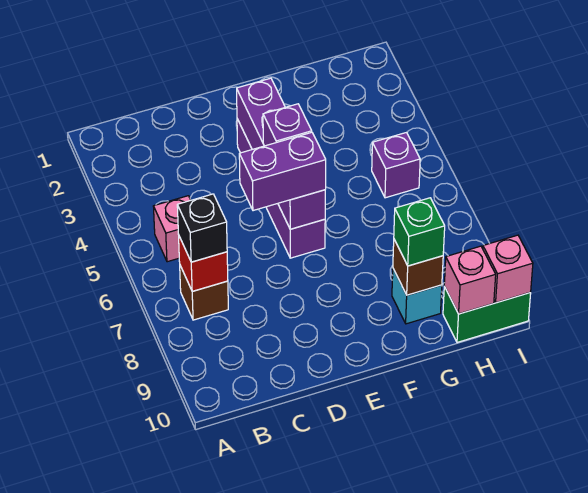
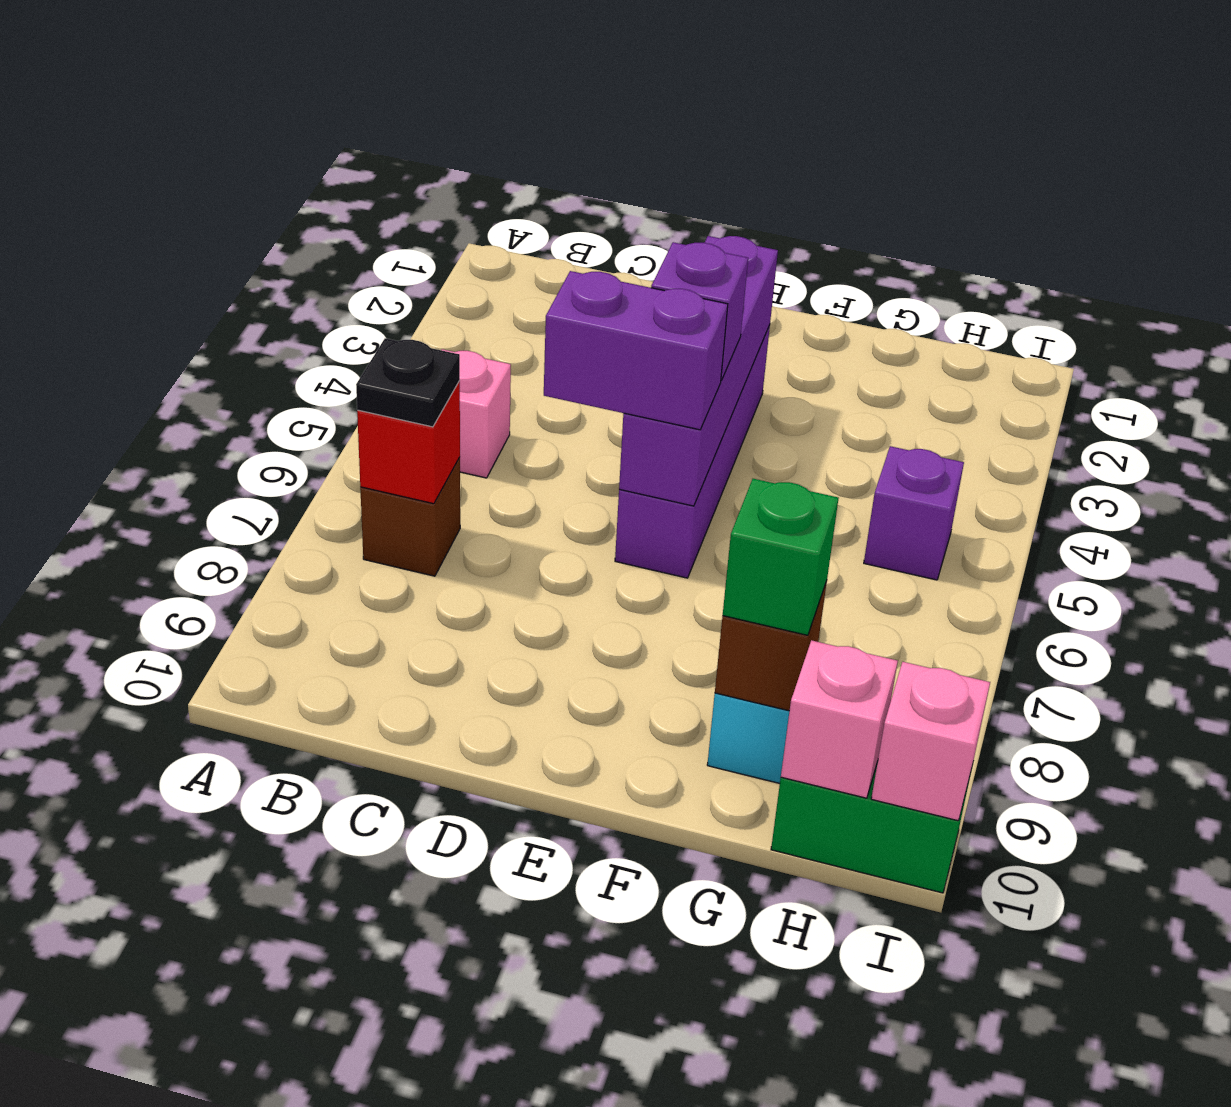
black 1x1 brick [177,194,227,262] -> black 1x1 plate [356,338,460,427]

